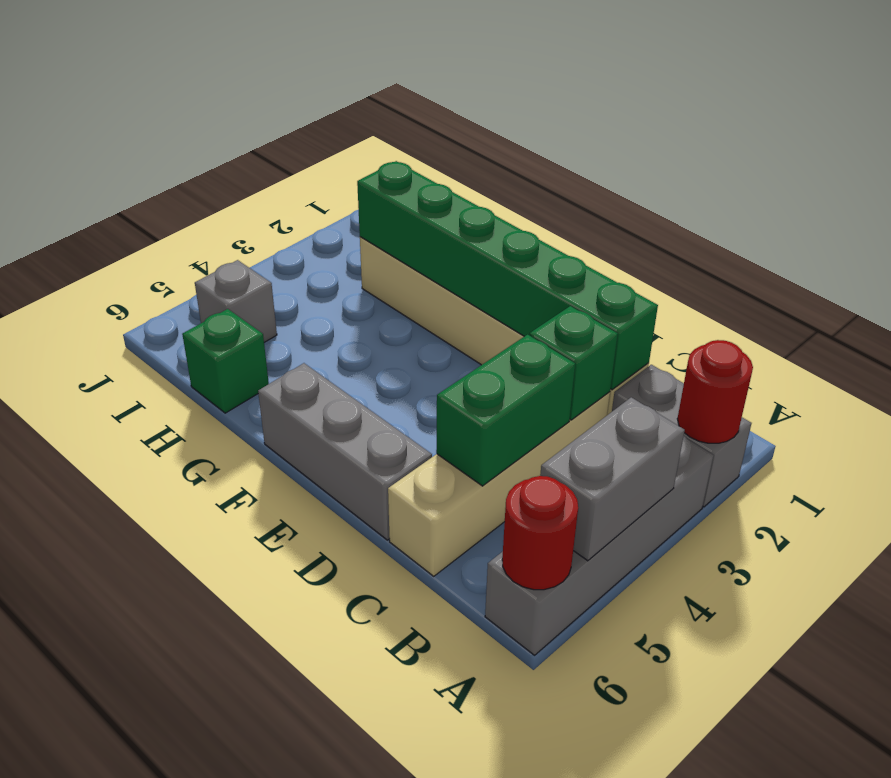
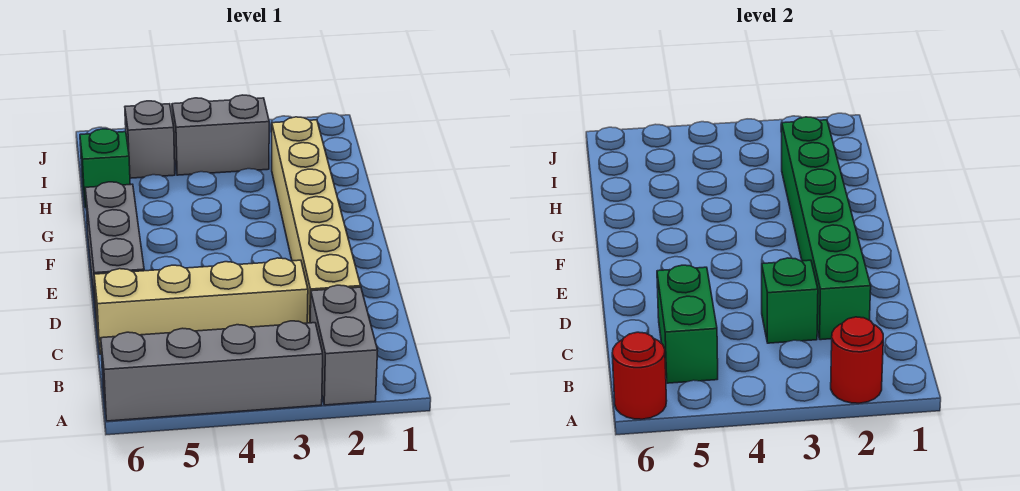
grey 1x2 brick [540,397,685,561] -> grey 1x2 brick moved to [172,95,269,175]
green 1x2 brick [436,335,575,486] -> green 1x2 brick turned to [657,265,718,383]

